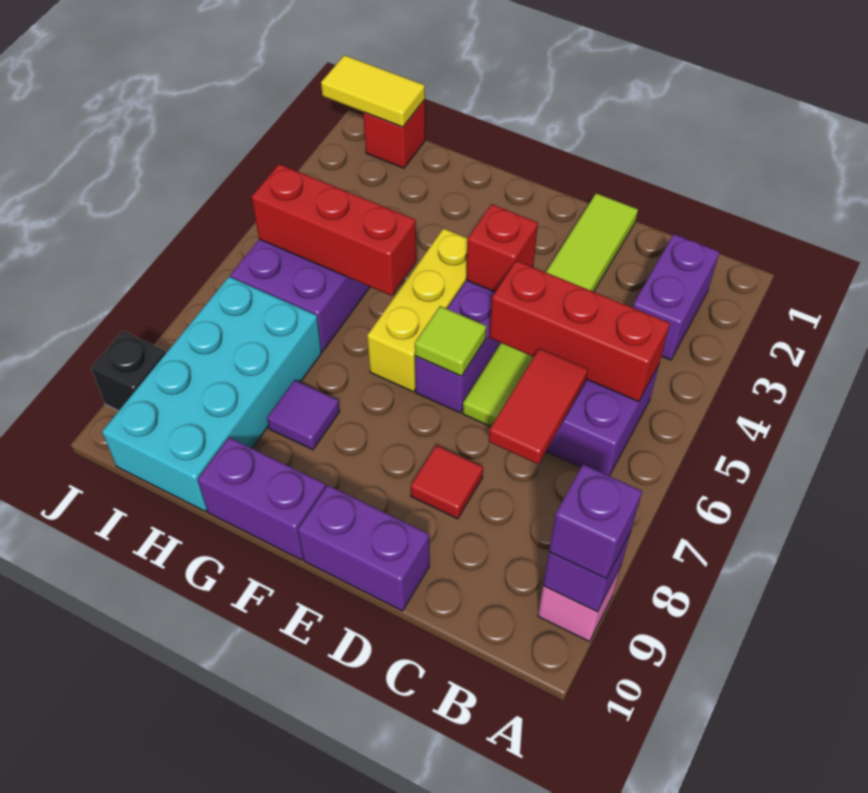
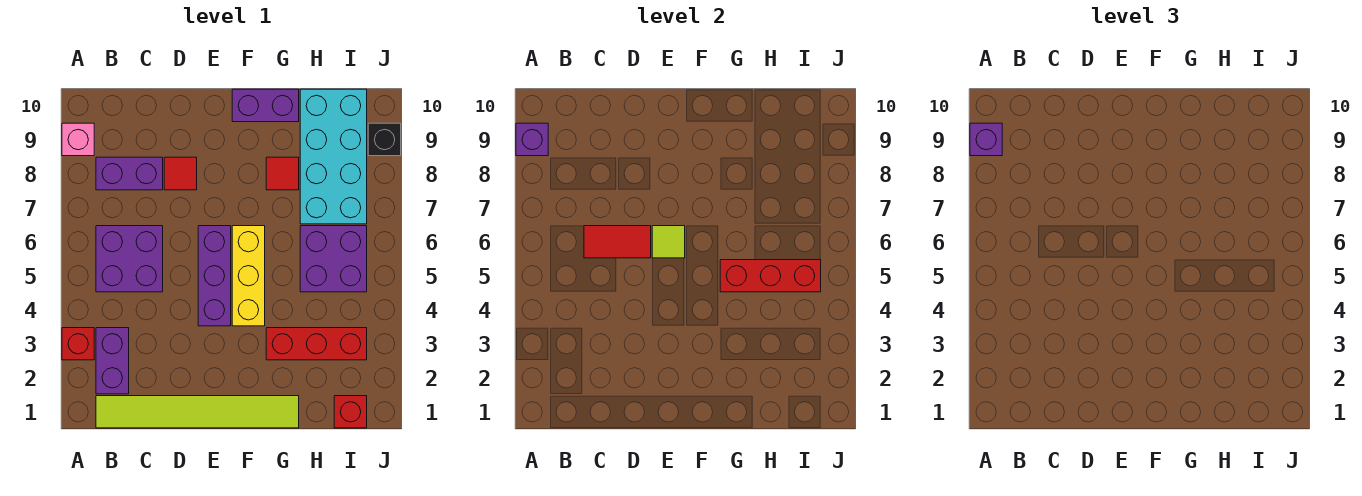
red 1x3 brick [489,260,670,402] -> red 1x3 brick moved to [266,328,367,360]
red 1x2 tile [489,348,588,464] -> red 1x2 tile turned to [584,226,651,258]
lime 1x6 tile [463,193,638,427] -> lime 1x6 tile turned to [96,396,299,428]
purple 1x2 brick [298,485,430,611] -> purple 1x2 brick moved to [96,157,163,190]
red 1x1 brick [466,204,538,292] -> red 1x1 brick moved to [62,328,94,360]
purple 1x1 tile [267,380,340,450] -> red 1x1 tile [266,157,299,190]
yellow 1x2 tile [321,55,425,127] -> none

